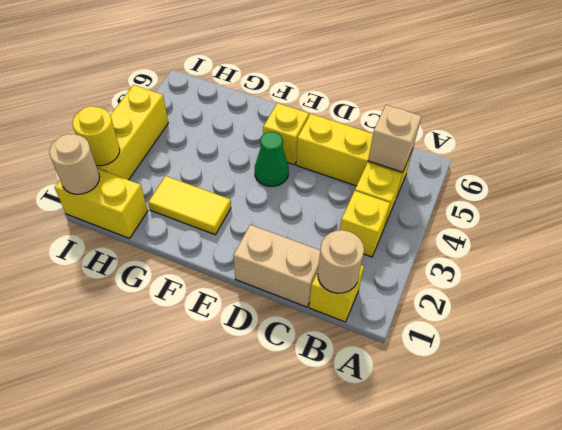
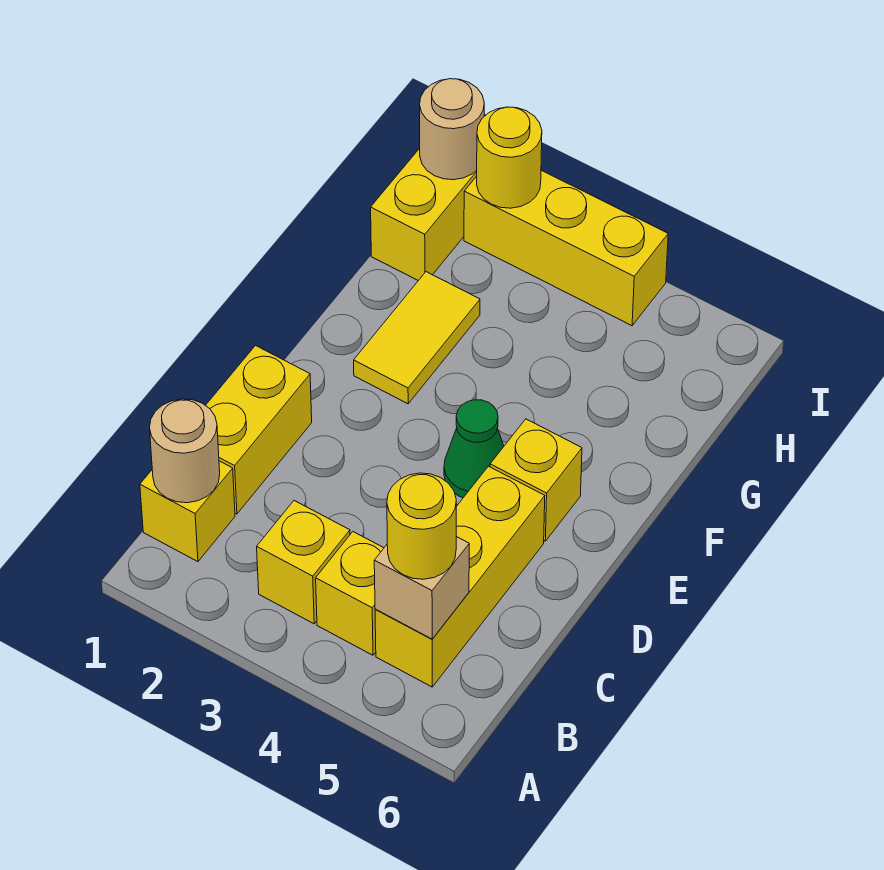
none -> yellow 1x1 round brick [387,473,456,579]
tan 1x2 brick [233,225,320,307] -> yellow 1x2 brick [205,346,312,514]

